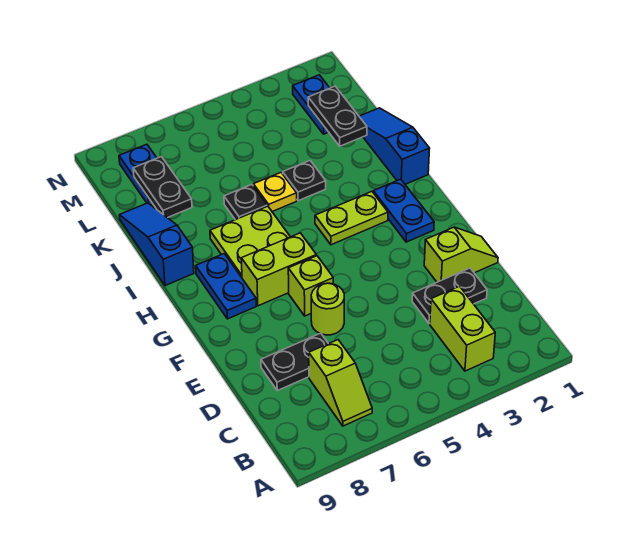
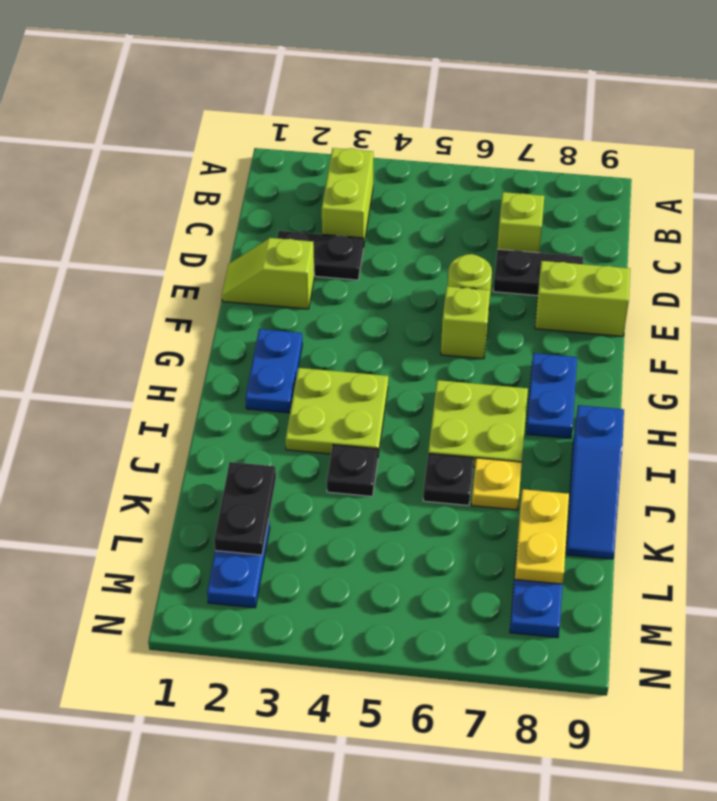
lime 1x2 brick [241,233,316,306] -> lime 1x2 brick moved to [535,261,630,336]
lime 1x2 plate [315,192,388,245] -> lime 2x2 plate [286,368,388,455]
blue 1x3 slope [359,108,430,184] -> none
yellow 1x1 plate [253,173,297,212] -> yellow 1x1 plate moved to [472,458,522,510]
black 1x2 plate [133,156,192,218] -> yellow 1x2 plate [514,489,569,584]

